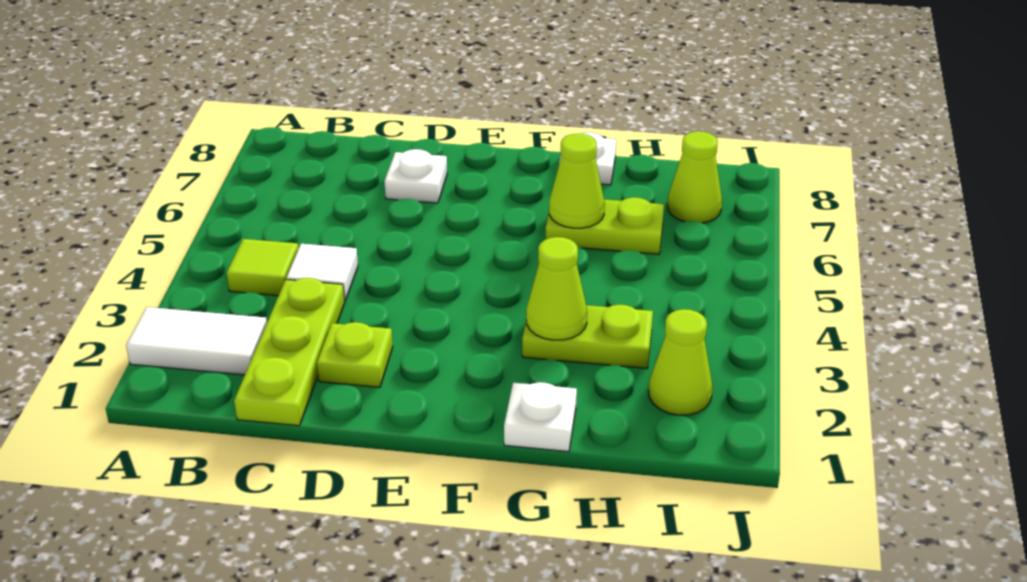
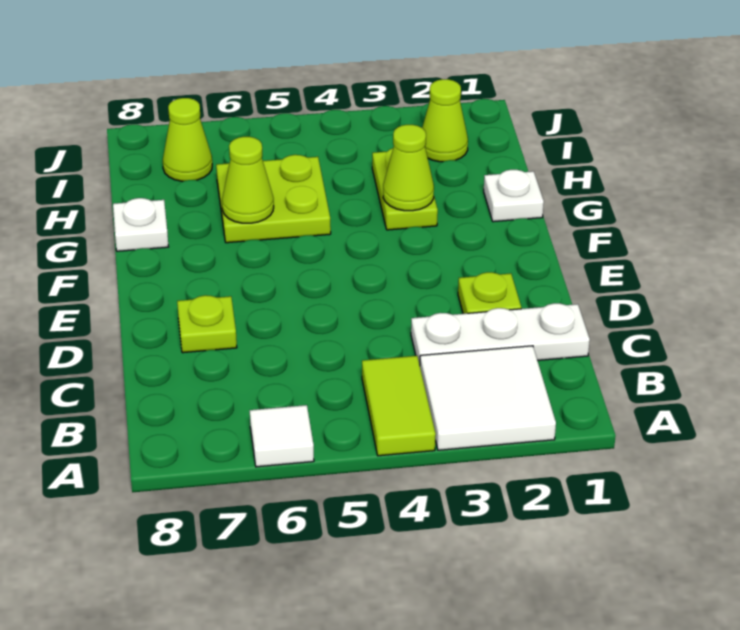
white 1x2 tile [126,307,267,375] -> white 2x2 tile [420,346,556,450]
lime 1x1 tile [227,239,299,296] -> lime 1x2 tile [362,356,436,456]
lime 1x3 plate [234,278,345,426] -> white 1x3 plate [411,303,590,365]
white 1x1 tile [286,244,358,301] -> white 1x1 tile moved to [250,405,314,467]
white 1x1 plate [384,149,447,203] -> lime 1x1 plate [177,295,237,353]
lime 1x2 plate [546,197,664,254] -> lime 2x2 plate [216,155,331,243]

